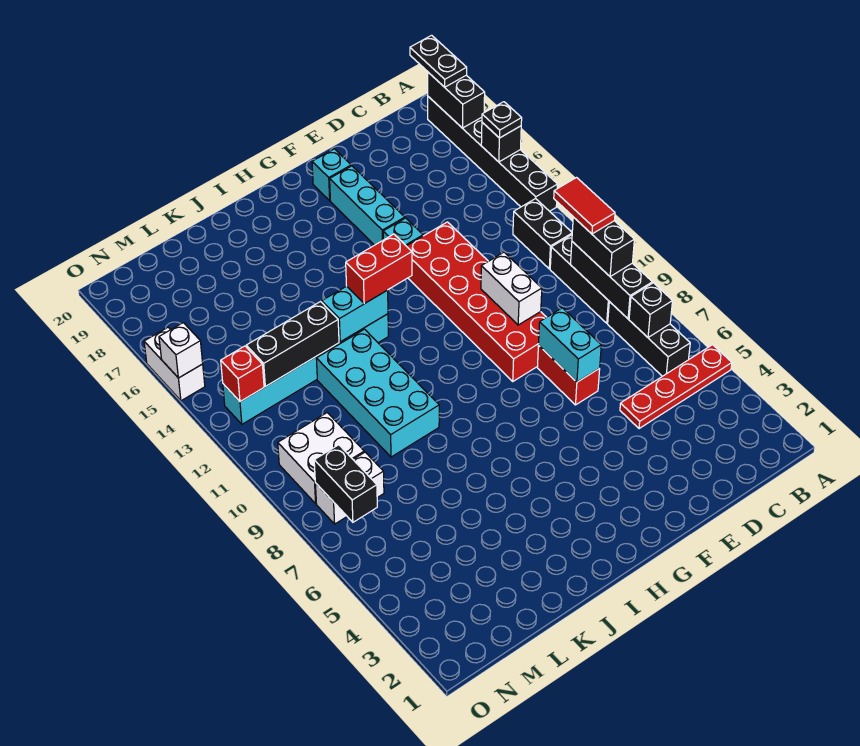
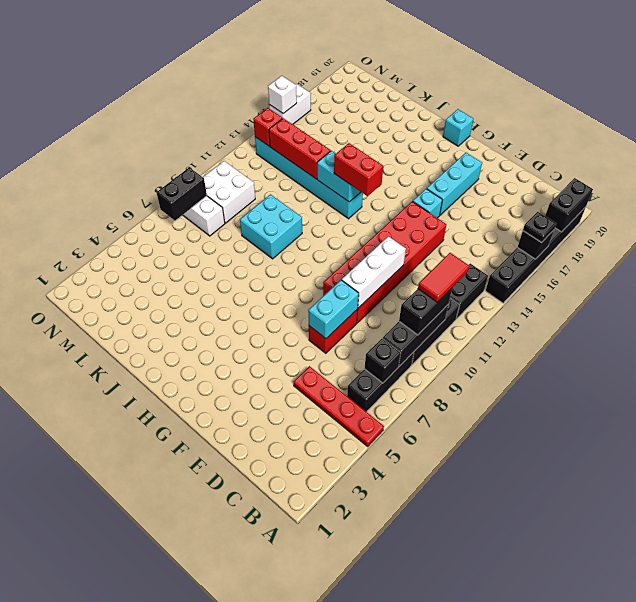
black 1x2 plate [410,35,467,87] -> none
white 1x2 brick [481,252,542,325] -> white 1x3 brick [342,236,406,308]
cyan 1x1 brick [312,149,351,201] -> cyan 1x1 brick moved to [443,109,473,146]
cyan 2x4 brick [316,329,439,457] -> cyan 2x2 brick [240,194,302,259]
black 1x3 brick [246,302,339,387] -> red 1x3 brick [269,118,331,179]

